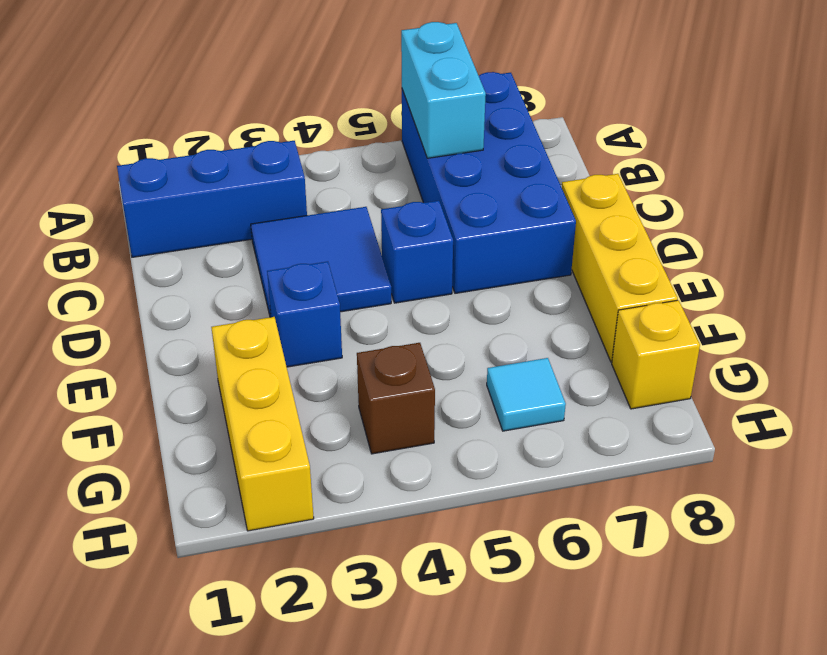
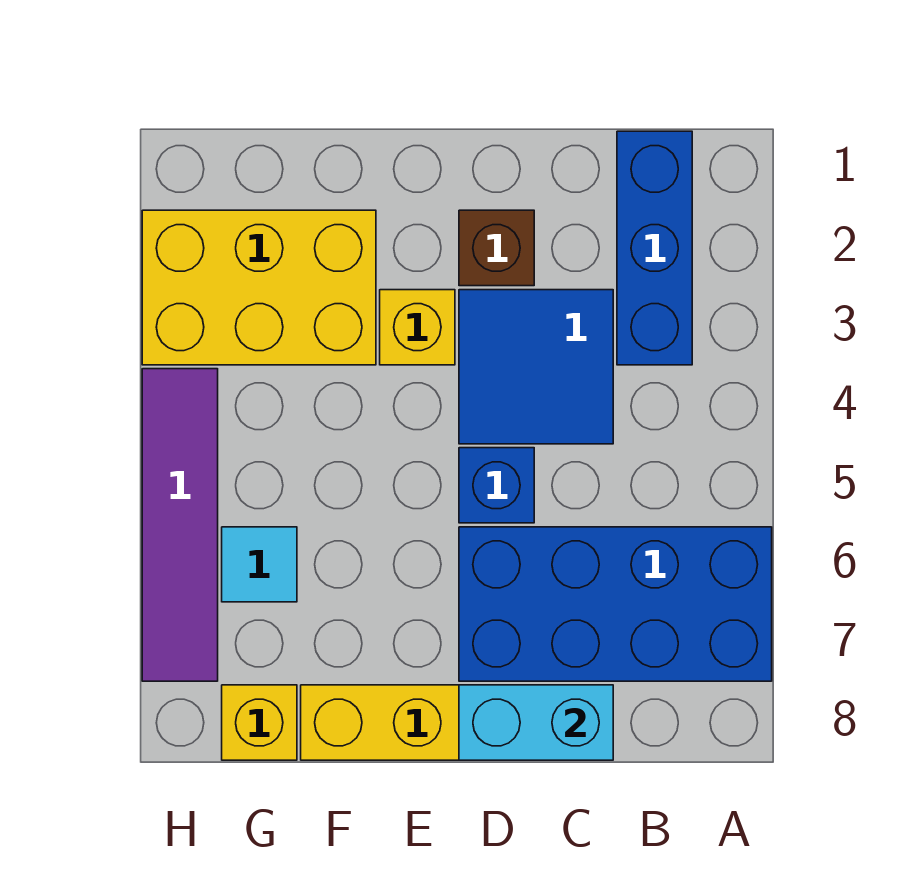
cyan 1x2 brick [401,22,486,158] -> cyan 1x2 brick moved to [459,685,613,760]
blue 1x1 brick [267,262,342,367] -> yellow 1x1 brick [380,290,455,365]
yellow 1x3 brick [211,317,314,531] -> yellow 2x3 brick [142,210,376,365]
brown 1x1 brick [357,343,435,454] -> brown 1x1 brick moved to [459,210,534,286]
none -> purple 1x4 tile [142,369,218,681]

